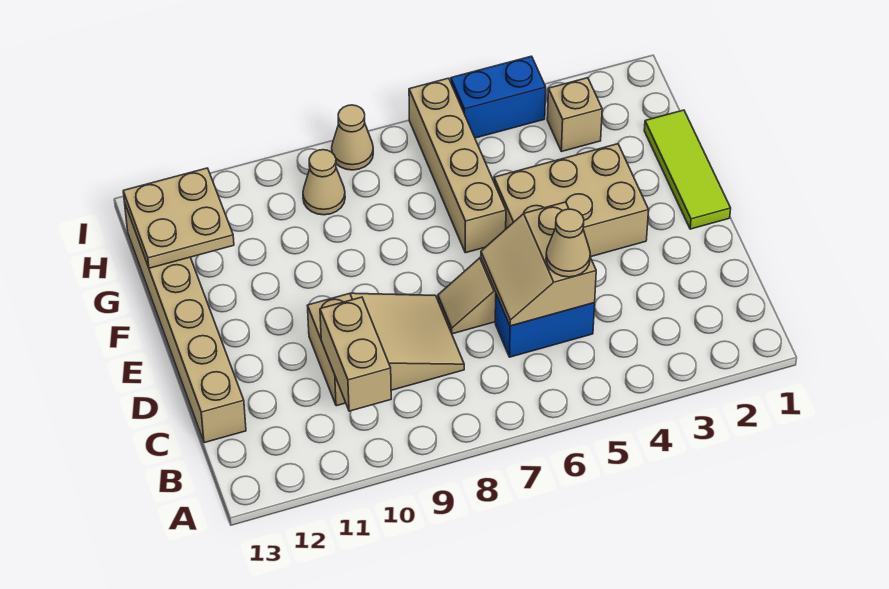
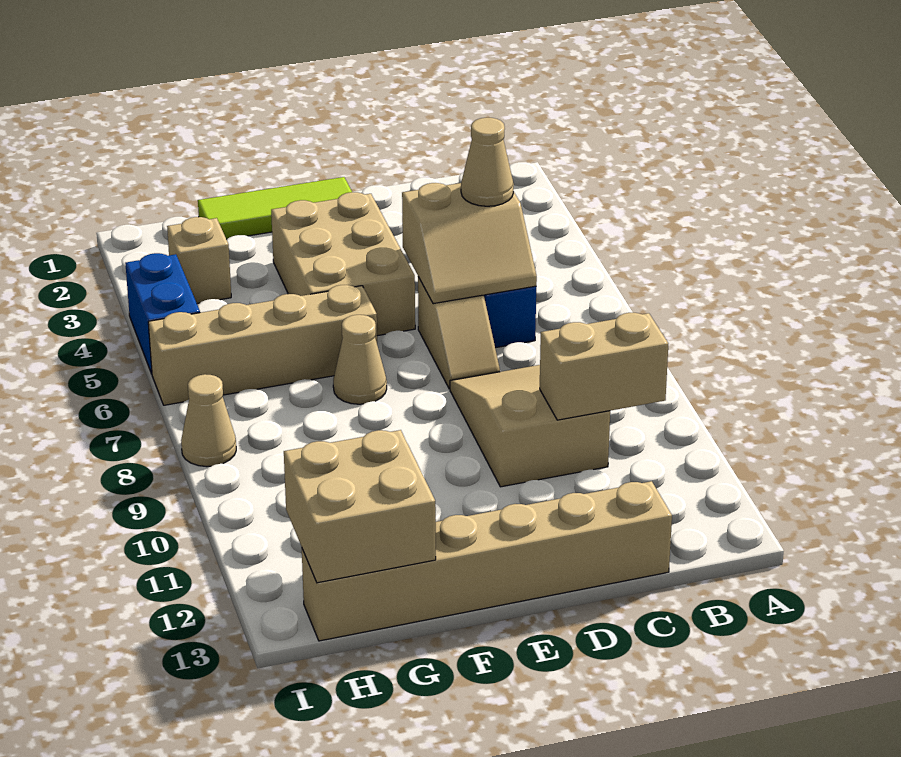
tan 2x2 plate [123,168,234,268] -> tan 2x2 brick [284,430,436,583]
tan 1x1 cone [303,150,345,215] -> tan 1x1 cone moved to [333,315,387,404]

